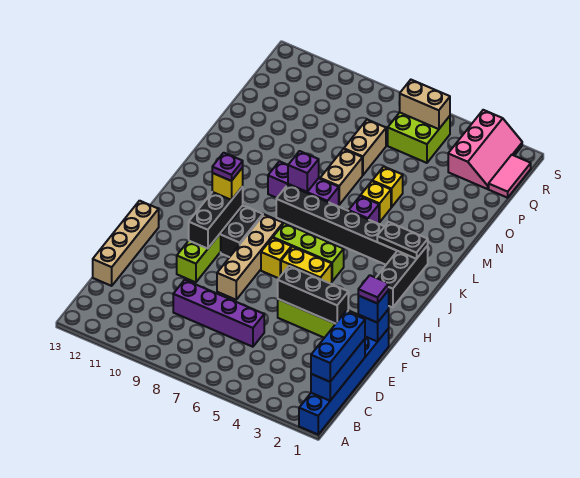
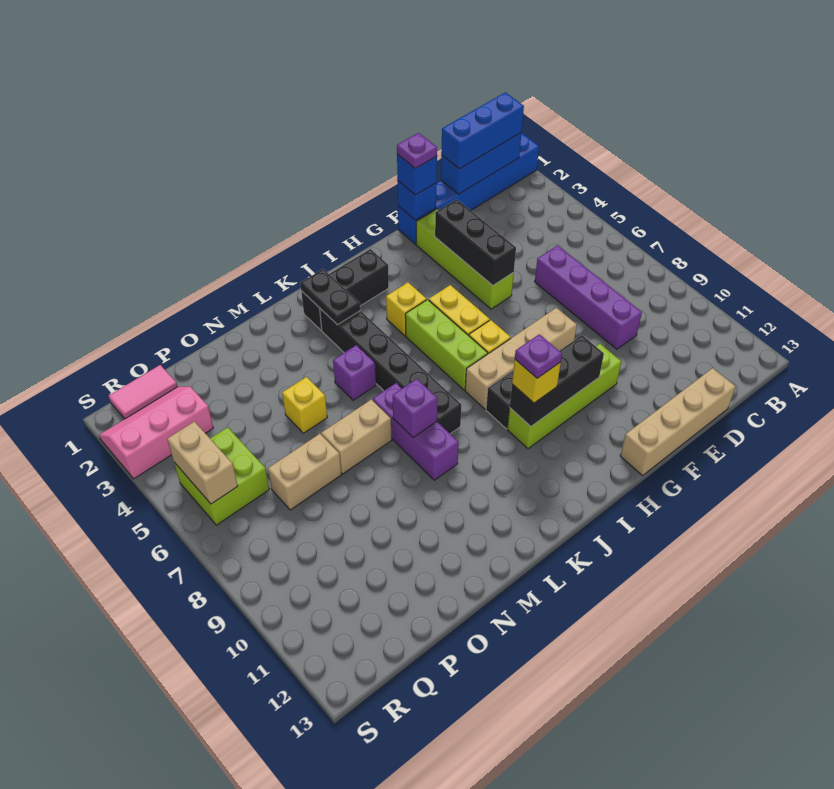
purple 1x1 tile [358,275,389,304] -> purple 1x1 plate [397,133,437,169]
yellow 1x1 brick [360,181,391,222] -> yellow 1x1 brick moved to [386,283,427,336]

